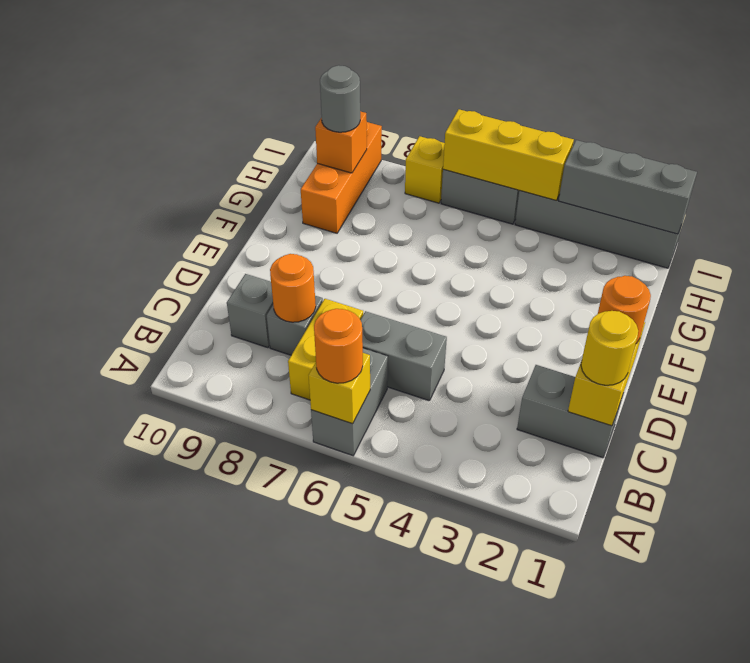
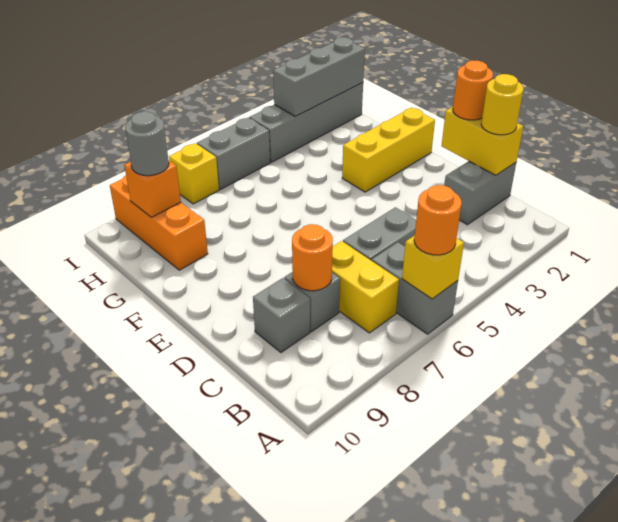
yellow 1x3 brick [443,109,574,200] -> yellow 1x3 brick moved to [342,108,435,192]

